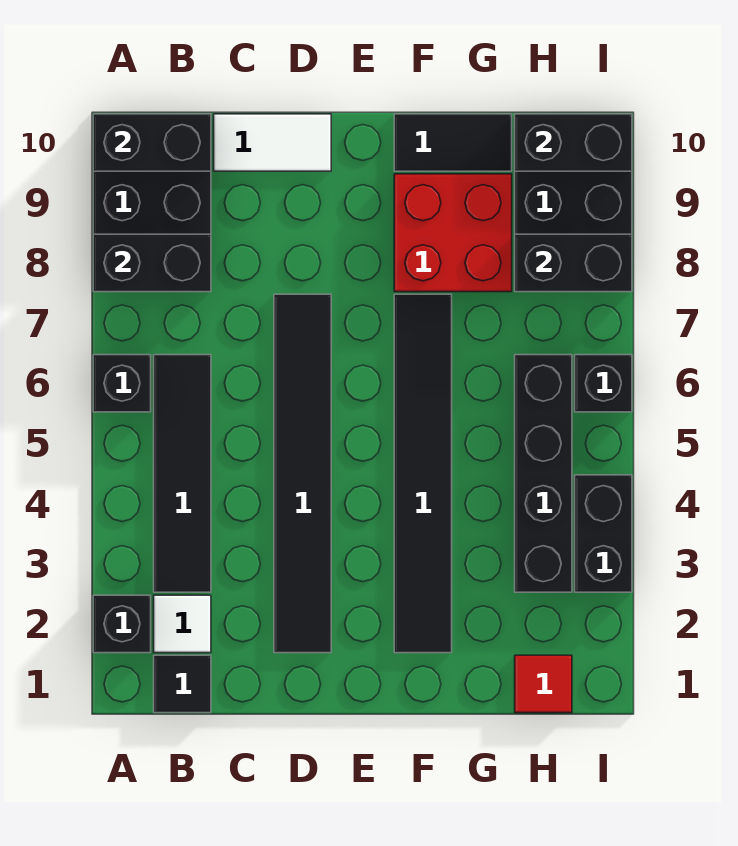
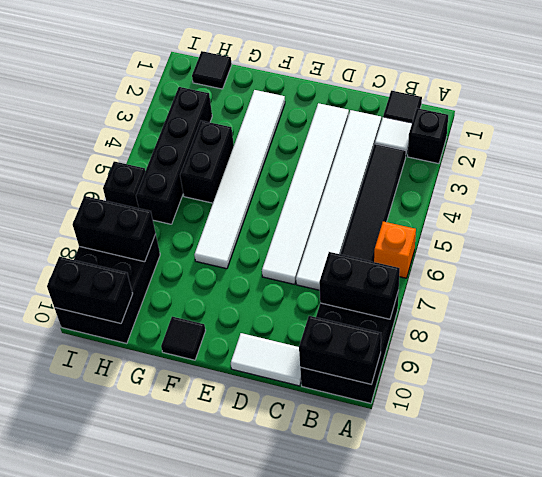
black 1x1 brick [93,355,151,412] -> orange 1x1 brick [374,222,416,278]
none -> white 1x6 tile [296,110,381,290]
black 1x6 tile [274,294,331,653] -> white 1x6 tile [262,103,349,284]
black 1x6 tile [394,294,452,653] -> white 1x6 tile [194,90,285,269]
red 2x2 brick [394,174,512,292] -> none
black 1x2 tile [394,114,512,171] -> black 1x1 tile [161,317,206,360]
red 1x1 tile [515,655,572,713] -> black 1x1 tile [192,51,232,89]
black 1x2 brick [575,475,632,592] -> black 1x2 brick moved to [180,121,234,203]

